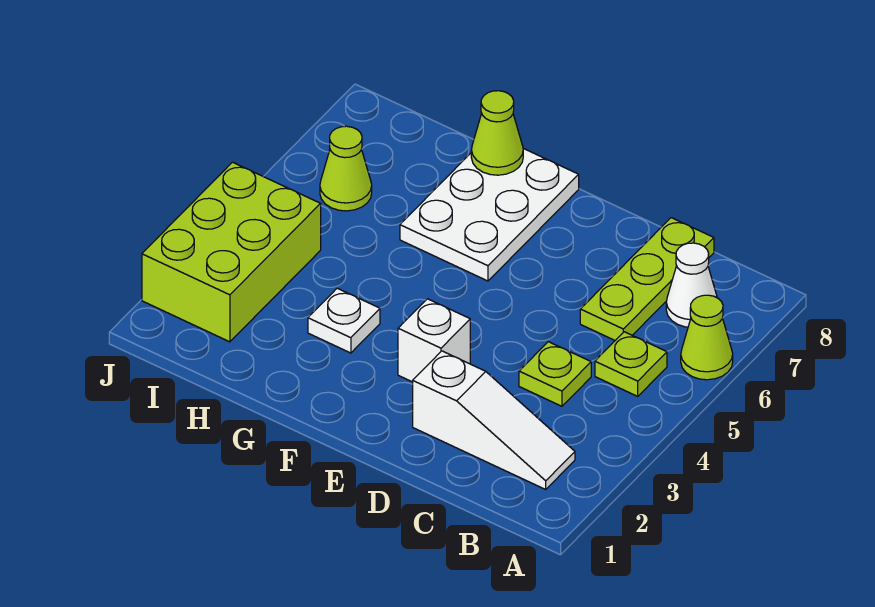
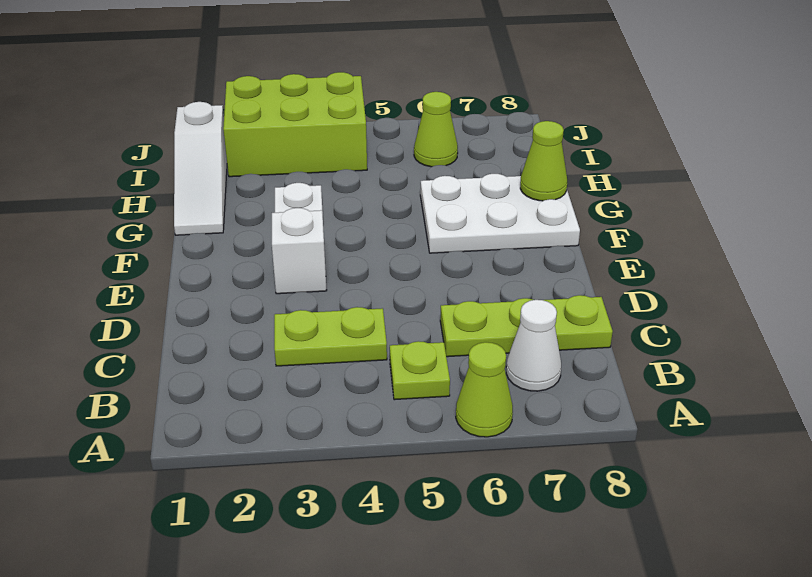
white 1x3 slope [413,351,575,489] -> white 1x3 slope moved to [174,102,227,235]
lime 1x1 plate [519,342,591,406] -> lime 1x2 plate [274,307,387,366]

